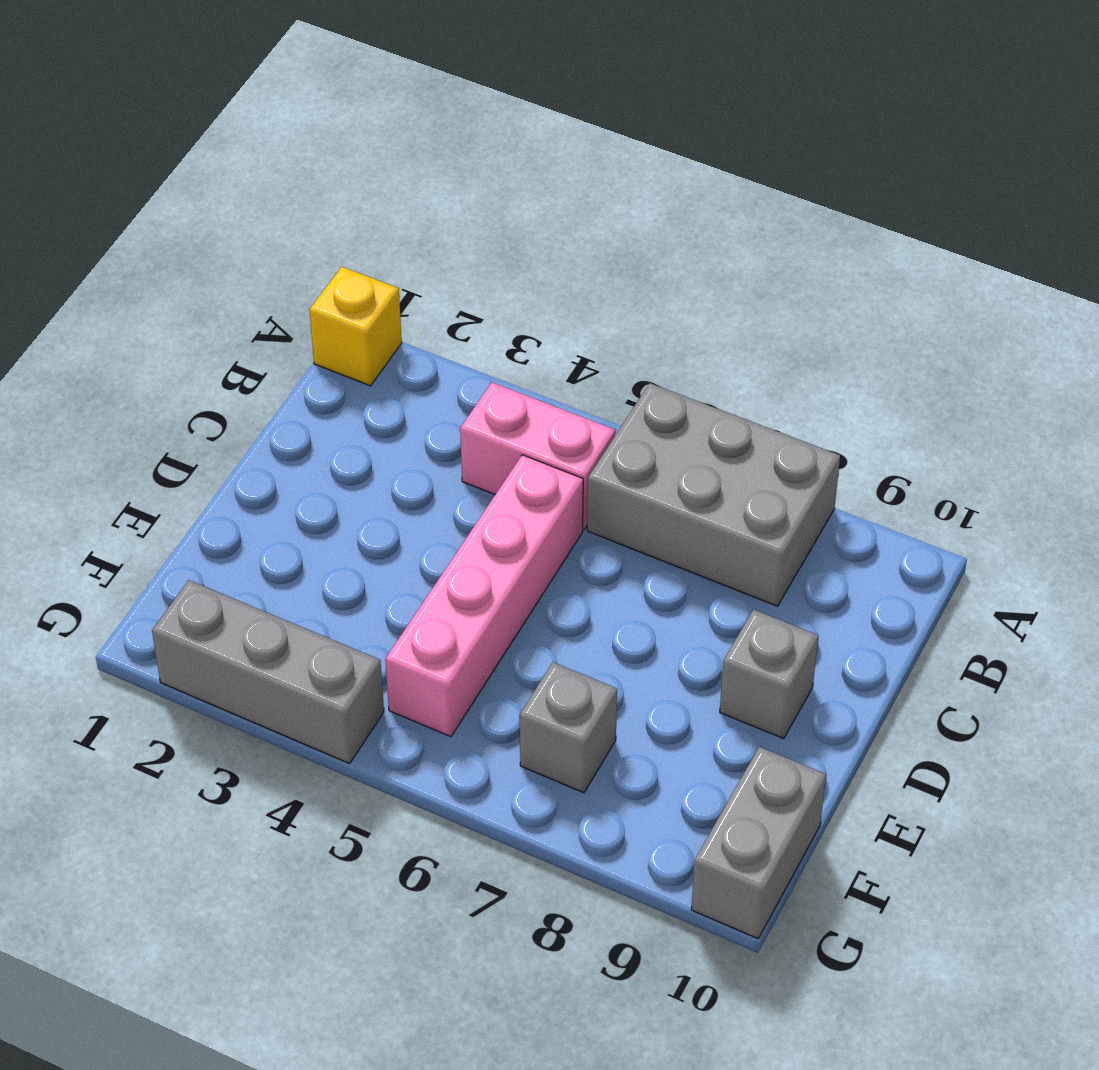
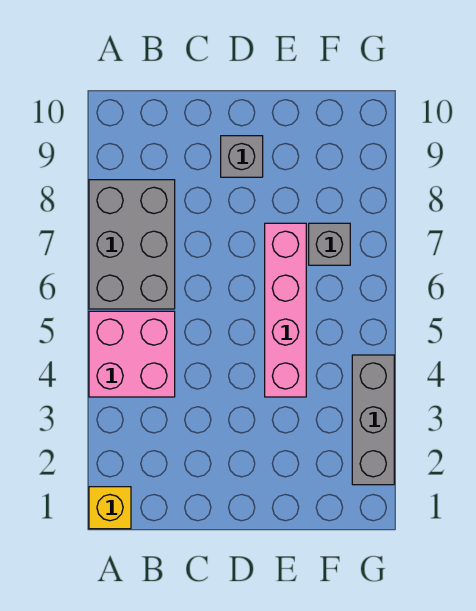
pink 1x2 brick [460,382,615,530] -> pink 2x2 brick [89,311,175,397]
pink 1x4 brick [385,455,583,737] -> pink 1x4 brick turned to [265,223,306,397]
grey 1x2 brick [691,747,826,939] -> none

